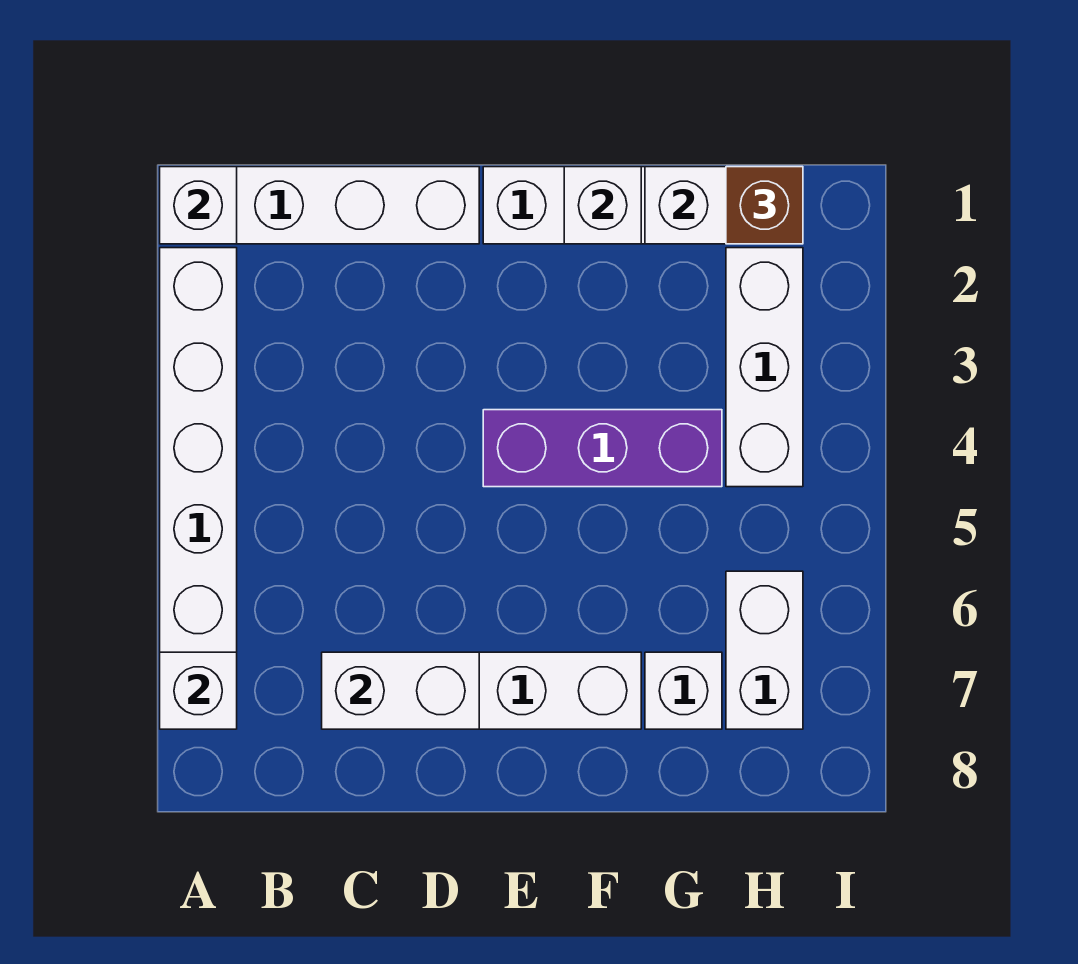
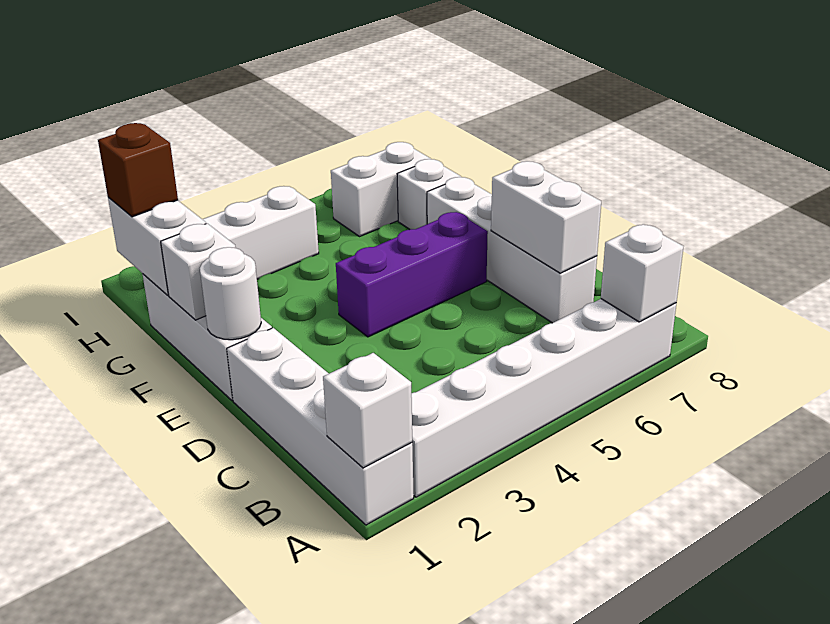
none -> white 1x1 round brick [200,247,261,340]
purple 1x3 brick [483,410,722,487] -> purple 1x3 brick turned to [336,212,488,337]

